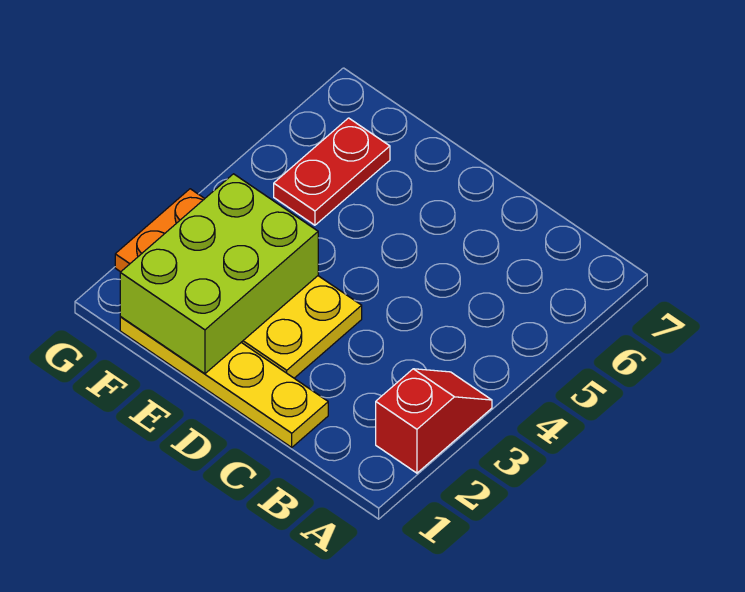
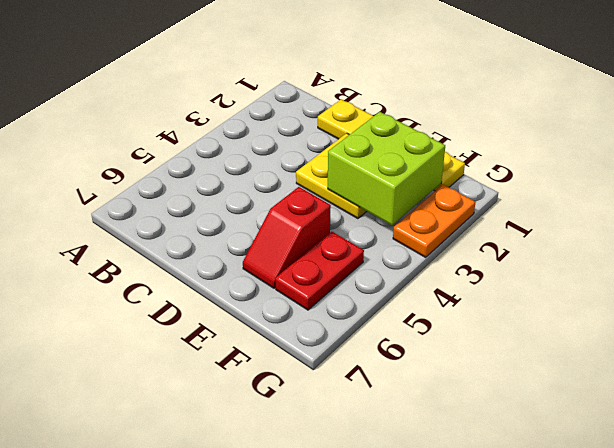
red 1x2 slope [376,369,492,473] -> red 1x2 slope moved to [243,187,331,288]
lime 2x3 brick [120,174,318,374] -> lime 2x2 brick [328,112,445,225]

